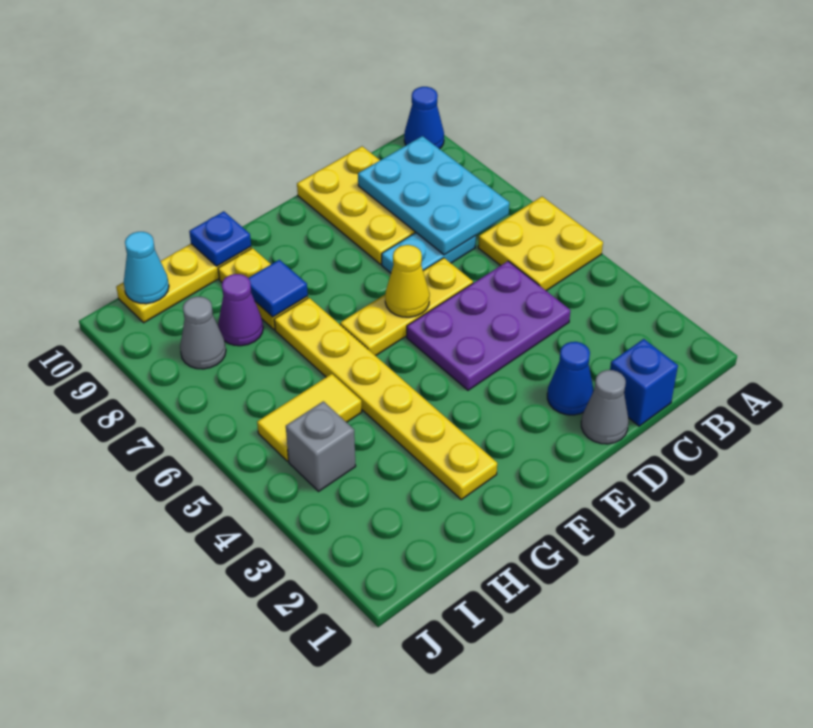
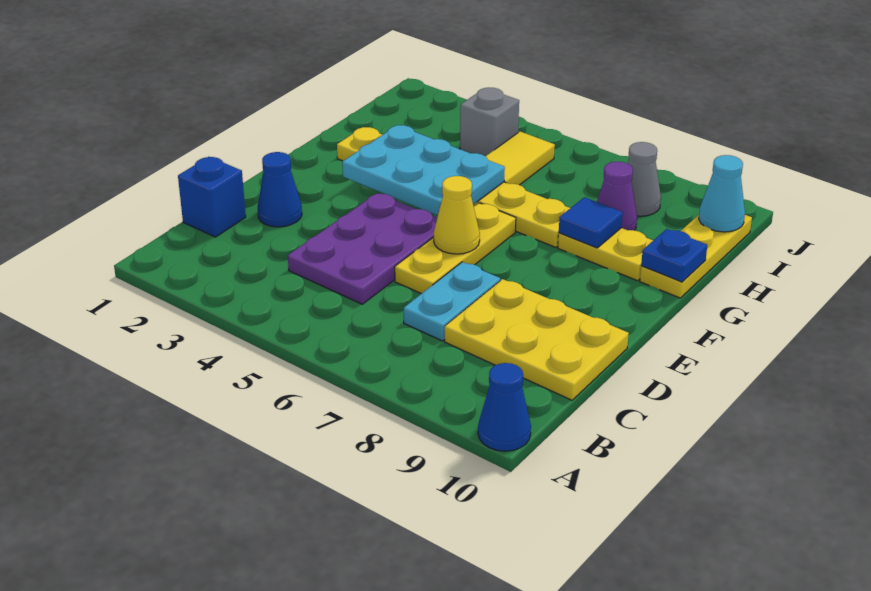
yellow 2x2 plate [478,197,603,291] -> none
cyan 2x3 plate [358,136,509,255] -> cyan 2x3 plate moved to [342,125,505,216]
grey 1x1 cone [581,370,629,444] -> none

